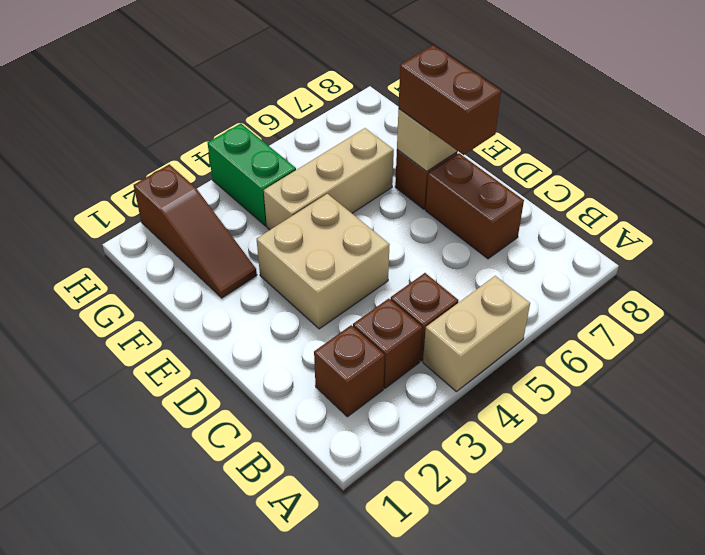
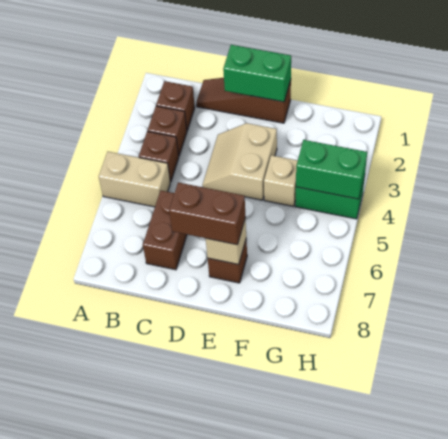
tan 1x2 brick [423,276,530,392] -> tan 1x2 brick turned to [99,152,170,207]
brown 1x2 brick [426,153,524,259] -> brown 1x2 brick turned to [143,191,187,270]
none -> green 1x2 brick [223,45,291,102]
tan 2x2 brick [257,194,390,329] -> tan 2x2 slope [202,123,277,200]
brown 1x3 slope [134,164,257,298] -> brown 1x3 slope moved to [196,78,291,123]
tan 1x3 brick [264,128,394,230] -> tan 1x1 brick [264,155,298,206]
none -> green 1x2 brick [296,140,367,199]

